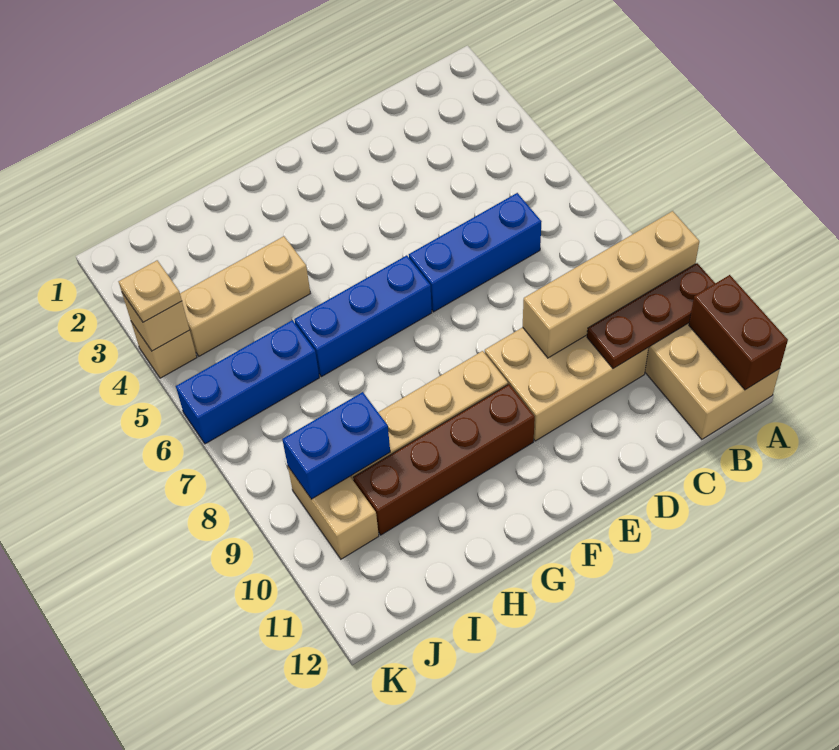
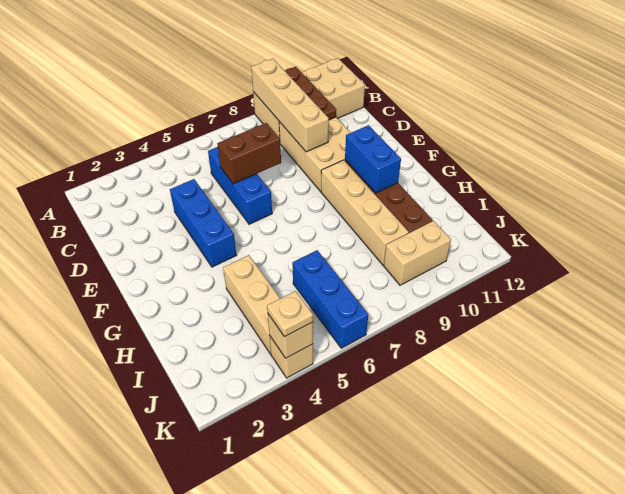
brown 1x2 brick [689,275,788,390] -> brown 1x2 brick moved to [217,123,281,184]
blue 1x3 brick [294,255,432,377] -> blue 1x3 brick moved to [170,179,236,267]
blue 1x2 brick [282,392,390,499] -> blue 1x2 brick moved to [345,125,401,193]

